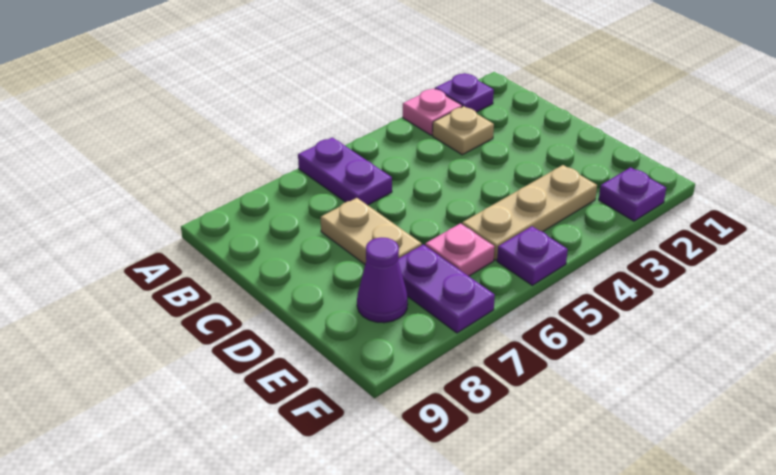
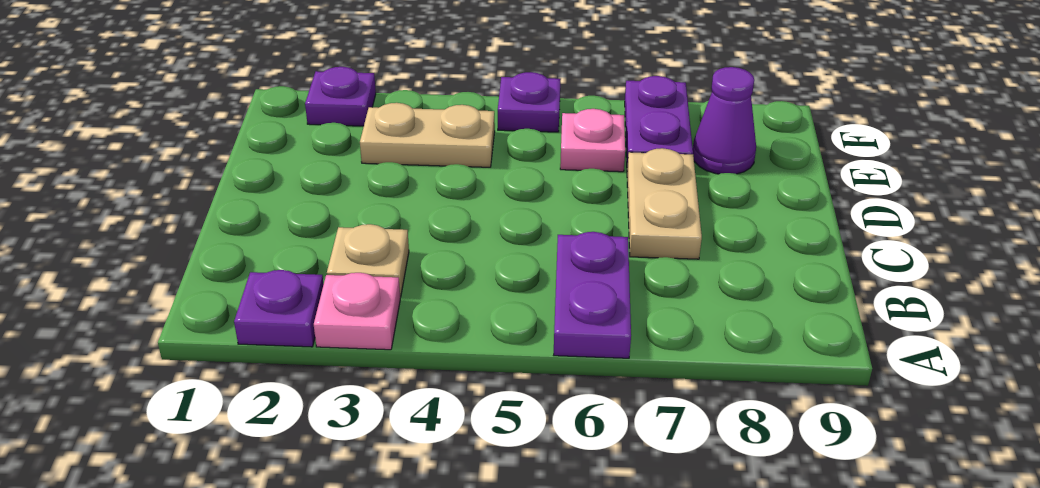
tan 1x3 plate [462,165,597,260] -> tan 1x2 plate [360,103,495,167]

